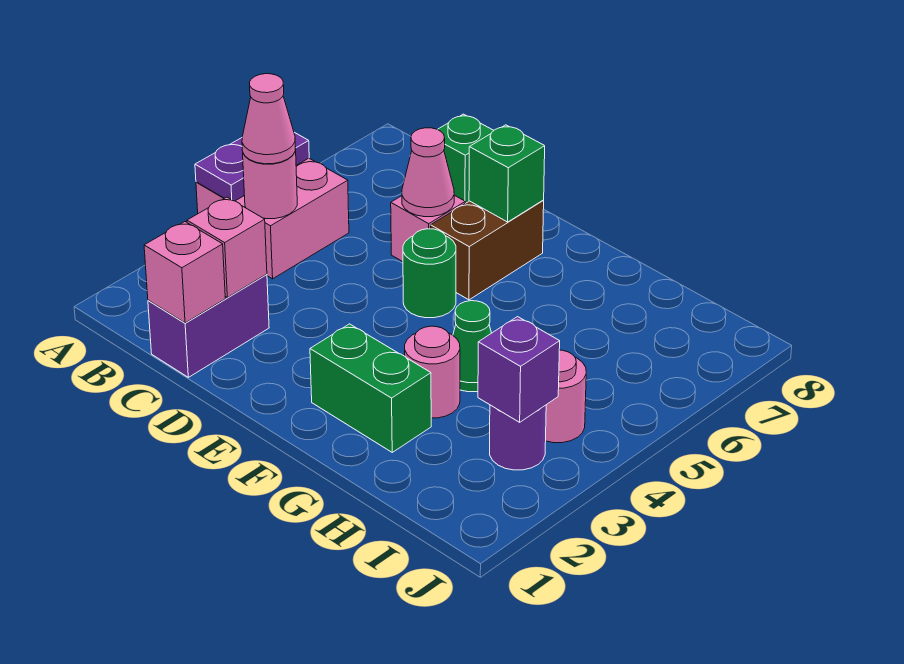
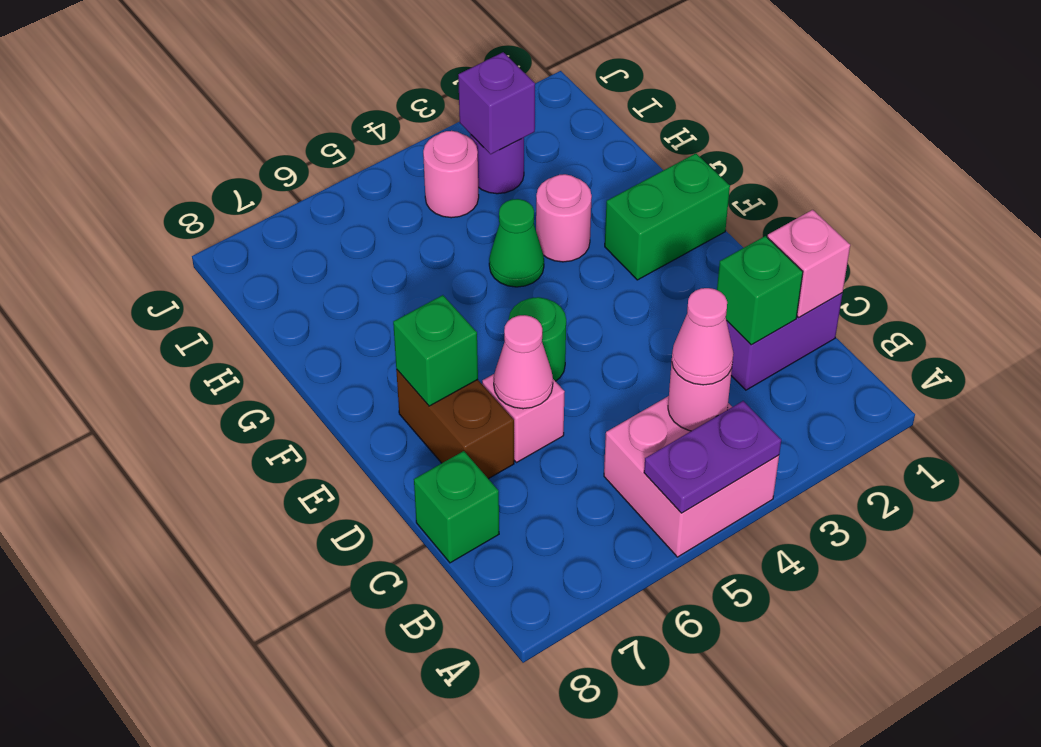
pink 1x1 brick [187,197,267,298] -> green 1x1 brick [717,236,803,345]
brown 1x2 brick [431,201,544,300] -> brown 1x2 brick turned to [396,369,514,479]
green 1x2 brick [310,324,431,452] -> green 1x2 brick turned to [605,153,730,280]

